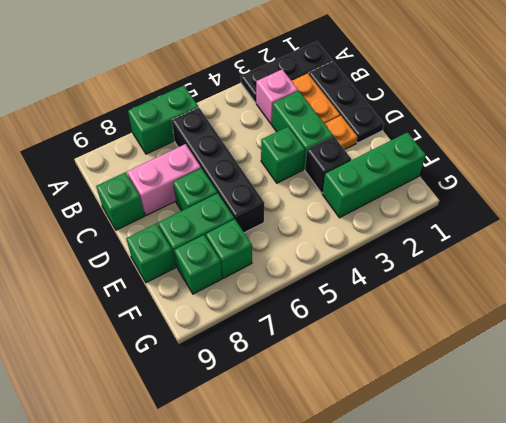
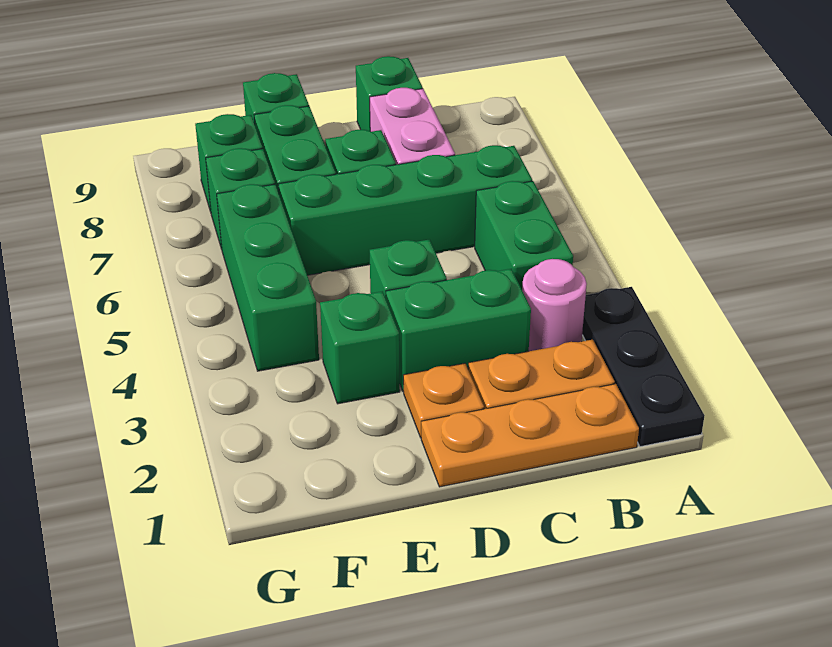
green 1x2 brick [128,85,199,154] -> green 1x2 brick moved to [475,181,573,289]
black 1x3 plate [309,61,384,143] -> orange 1x3 plate [421,384,639,487]
pink 1x1 brick [256,69,298,124] -> pink 1x1 round brick [522,259,587,351]
black 1x4 brick [172,108,264,233] -> green 1x4 brick [278,145,532,275]
black 1x1 brick [305,136,351,193] -> green 1x1 brick [320,291,400,404]
green 1x3 brick [322,132,426,218] -> green 1x3 brick moved to [217,184,319,371]

